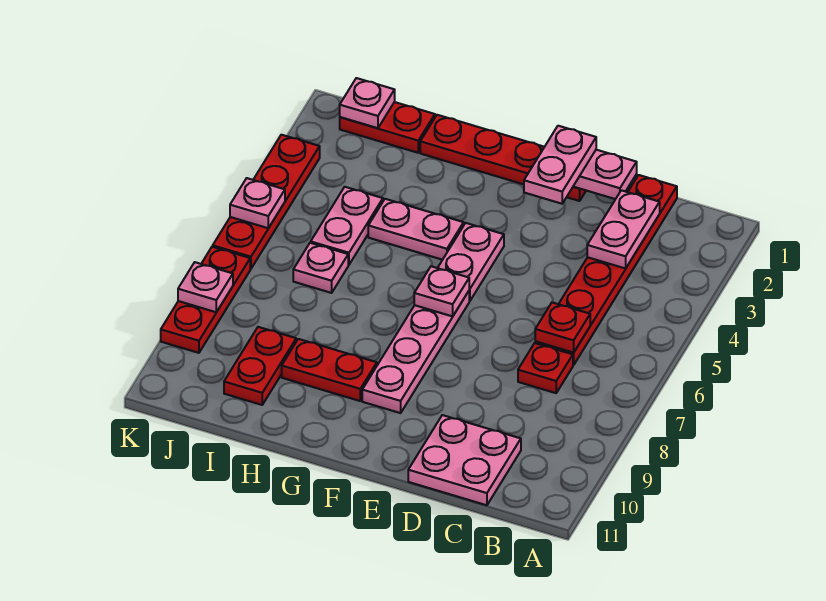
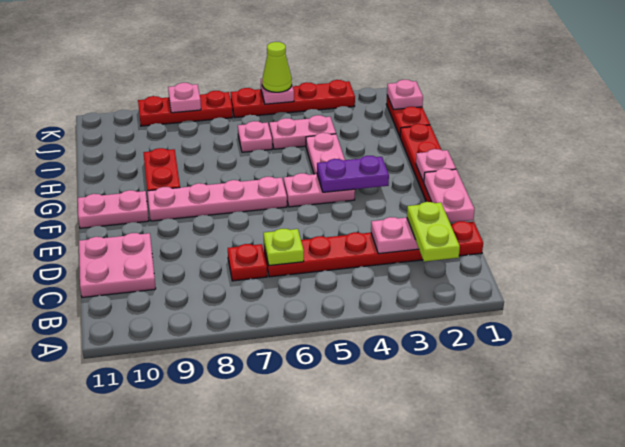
none -> lime 1x2 plate [407,202,460,262]
red 1x1 plate [535,303,590,353] -> lime 1x1 plate [264,229,304,265]
pink 1x2 plate [524,126,596,204] -> pink 1x2 plate moved to [78,190,149,228]
none -> purple 1x2 plate [317,156,389,192]
pink 1x1 plate [414,266,469,316] -> pink 1x1 plate moved to [416,149,456,182]
red 1x2 plate [224,327,296,405] -> none
none -> lime 1x1 cone [262,42,292,92]

